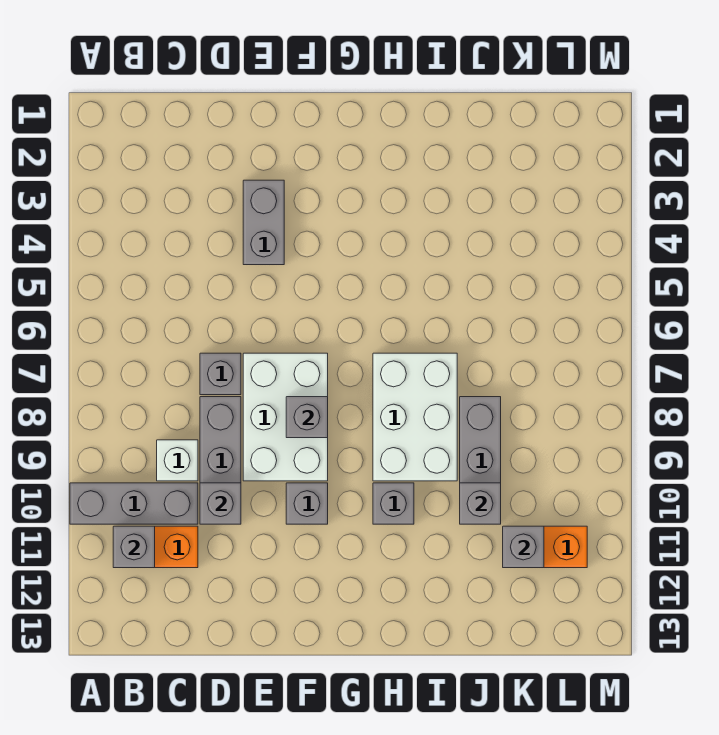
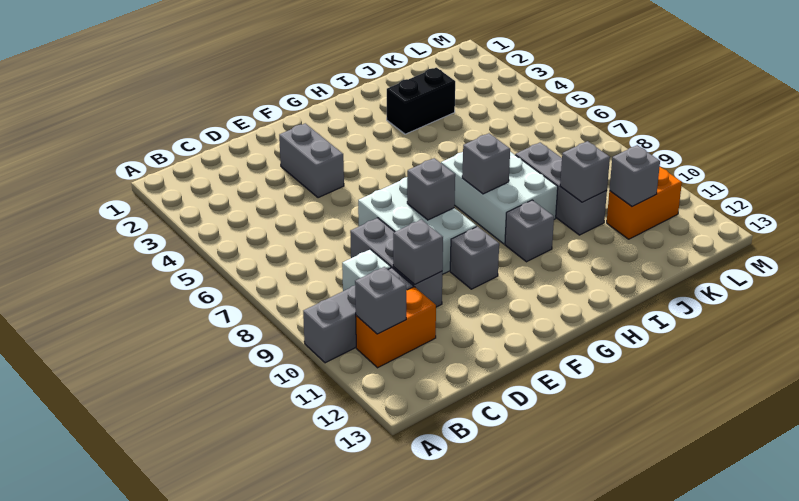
grey 1x1 brick [200,353,241,395] -> grey 1x1 brick moved to [462,133,510,194]
none -> black 1x2 brick [387,68,455,134]

